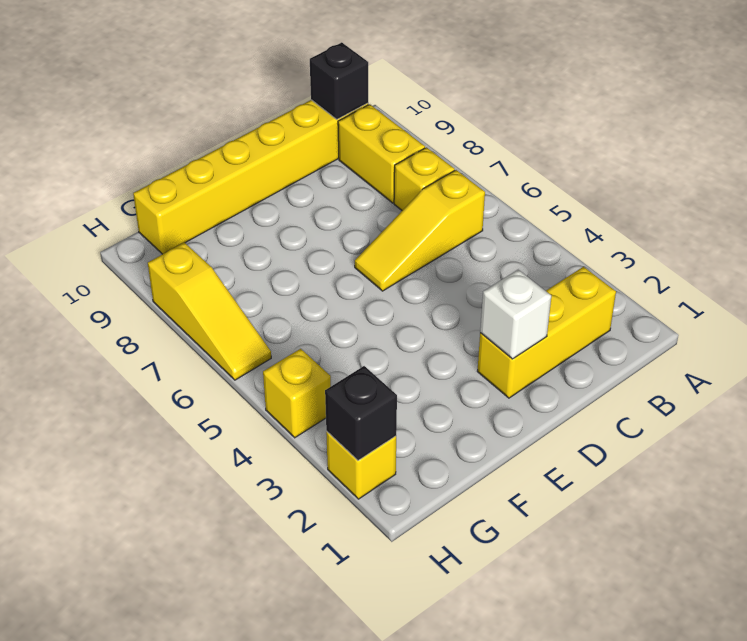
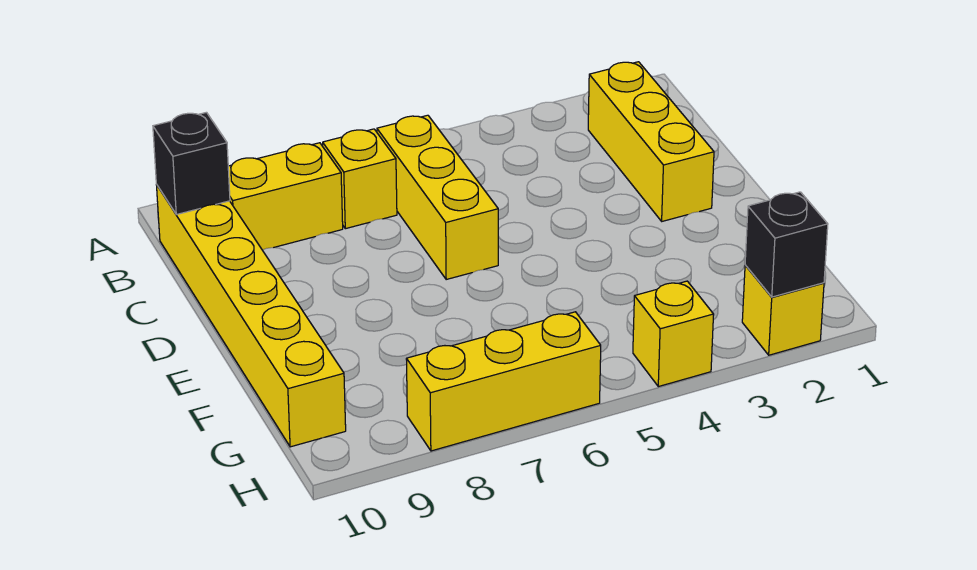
yellow 1x3 slope [355,170,485,291] -> yellow 1x3 brick [377,115,498,279]
white 1x1 brick [480,270,551,359] -> none
yellow 1x3 slope [148,243,271,380] -> yellow 1x3 brick [406,312,601,451]

